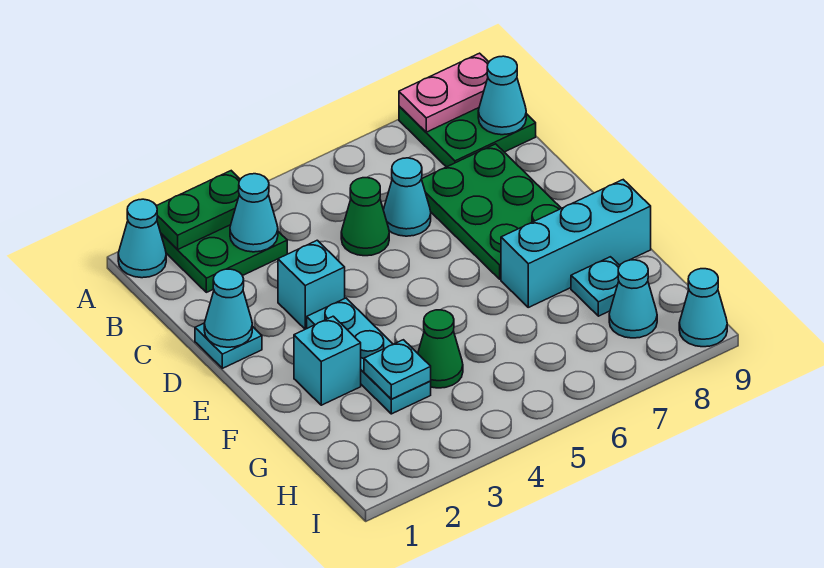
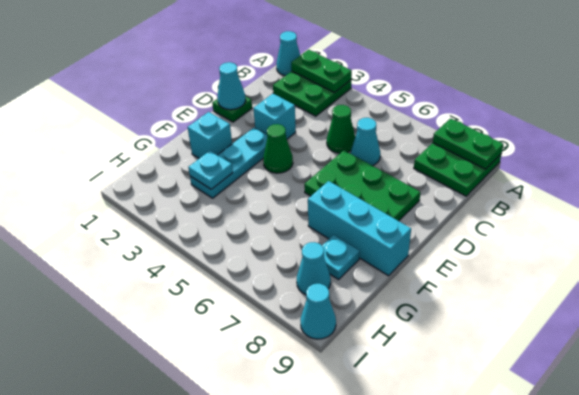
pink 1x2 plate [399,53,489,132] -> green 1x2 plate [433,118,503,169]
cyan 1x1 cone [230,174,278,252] -> none
cyan 1x1 cone [478,56,526,135] -> none
green 2x3 plate [422,144,561,279] -> green 2x3 plate turned to [304,150,420,221]
cyan 1x1 plate [195,323,262,368] -> green 1x1 plate [212,96,252,122]
green 1x1 cone [418,310,463,388] -> green 1x1 cone moved to [263,124,293,173]

